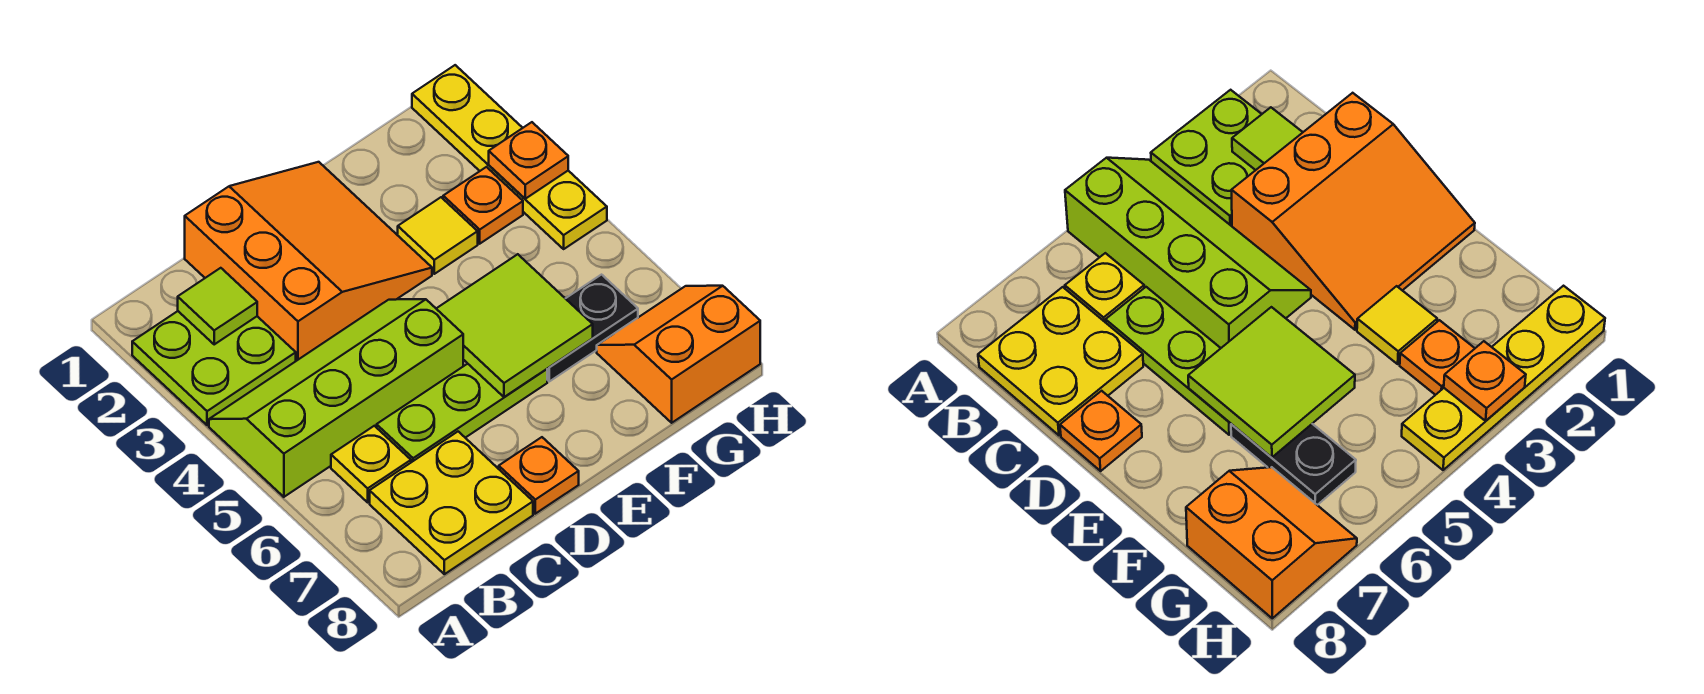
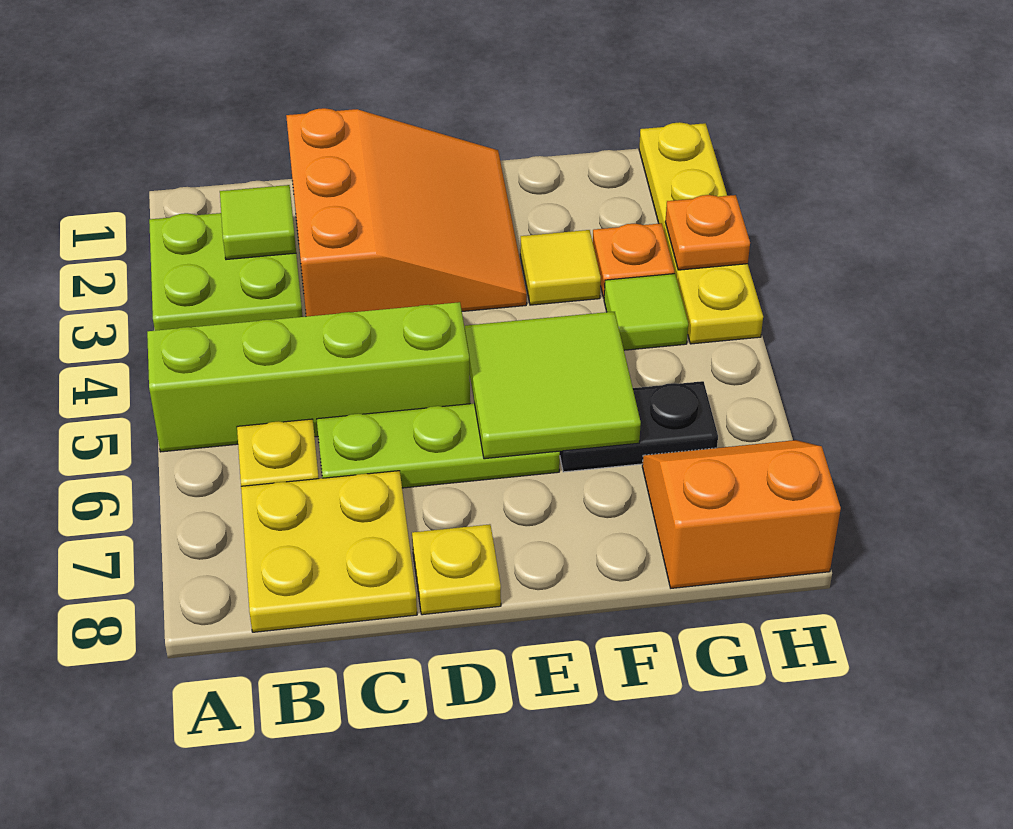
orange 1x1 plate [499,437,579,514] -> yellow 1x1 plate [412,524,501,615]
none -> lime 1x1 tile [604,274,688,350]

